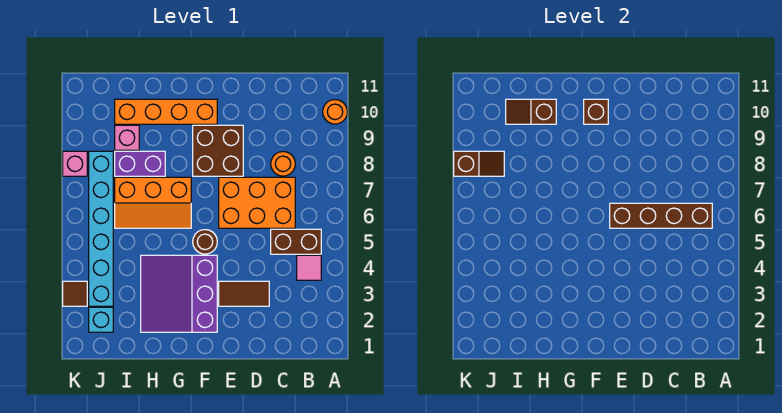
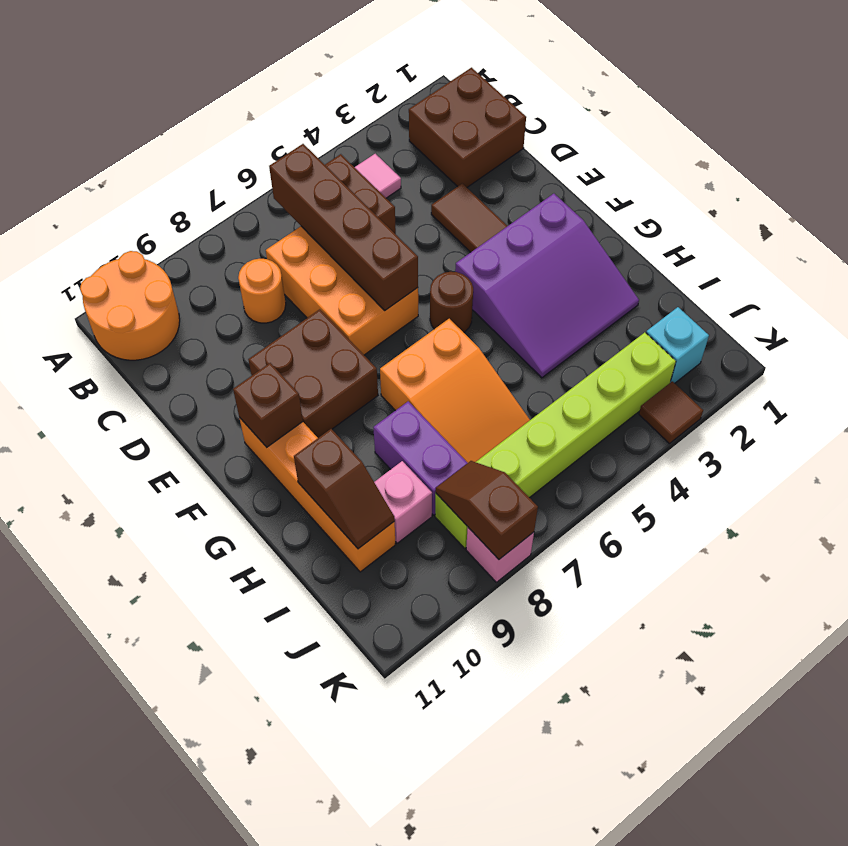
orange 1x1 round brick [323,100,347,124] -> orange 2x2 round brick [80,251,180,360]
none -> brown 2x2 brick [409,68,526,187]
orange 2x3 slope [115,177,191,228] -> orange 2x3 slope turned to [380,319,530,463]
cyan 1x6 brick [89,151,113,306] -> lime 1x6 brick [435,332,676,548]

